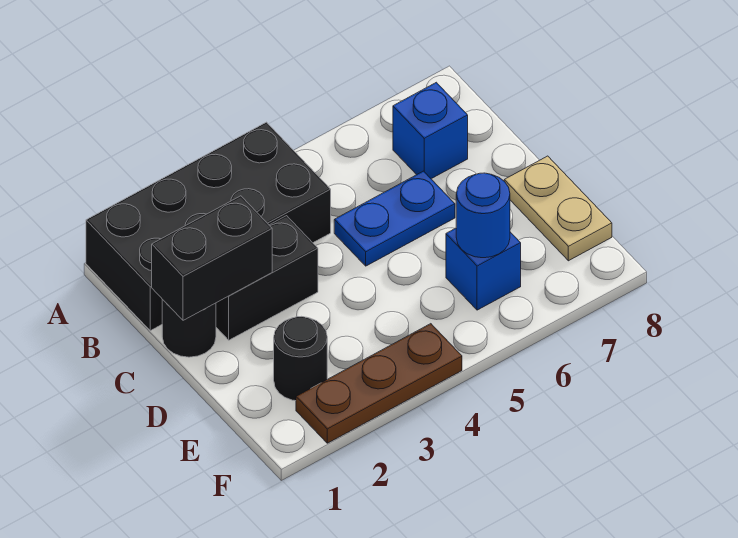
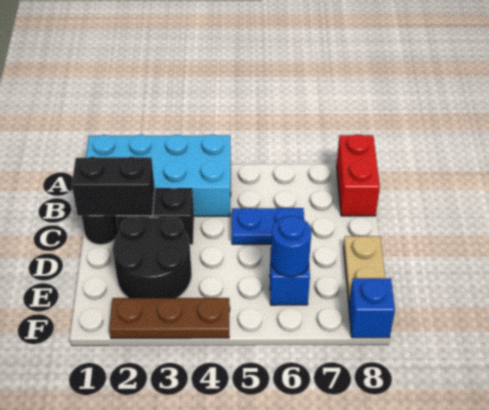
black 2x4 brick [86,122,331,331] -> cyan 2x4 brick [86,135,231,216]
none -> red 1x2 brick [337,134,380,216]
blue 1x1 brick [393,82,468,179] -> blue 1x1 brick moved to [349,278,395,338]
black 1x1 round brick [274,316,327,401] -> black 2x2 round brick [113,217,192,298]

